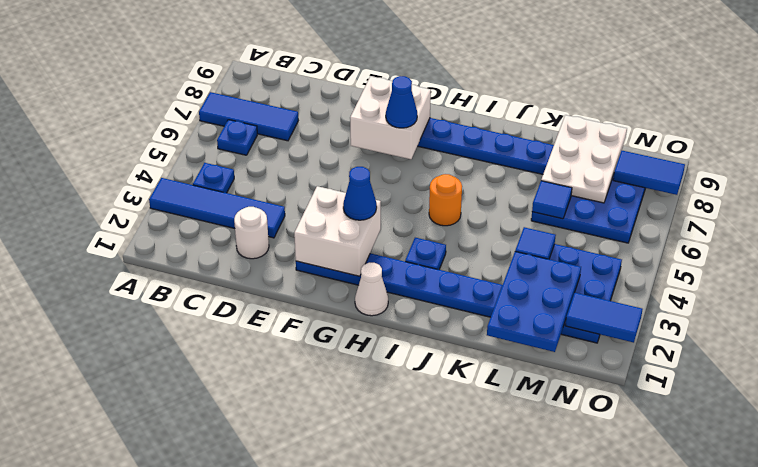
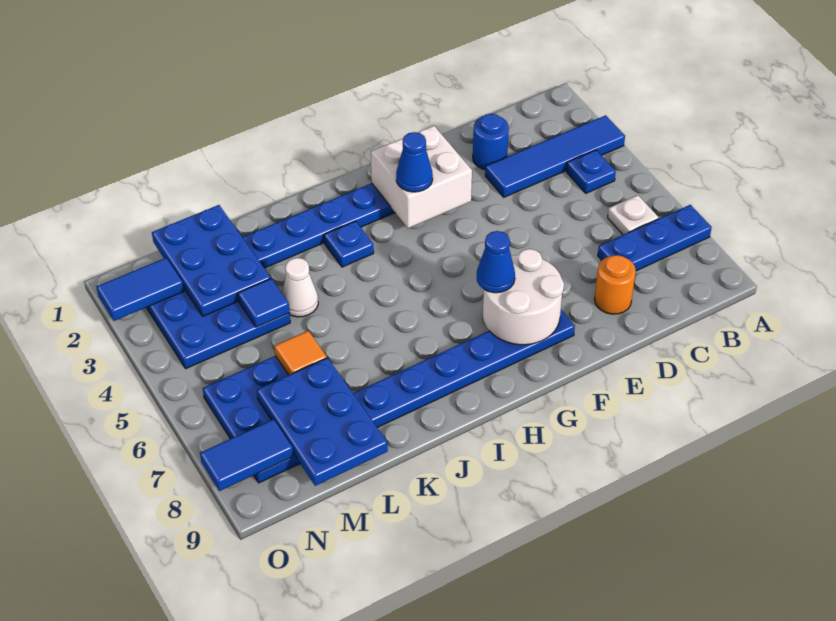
blue 1x3 tile [199,92,298,141] -> blue 1x3 plate [598,205,712,271]
blue 1x1 plate [217,120,257,155] -> white 1x1 plate [608,195,659,235]
white 1x1 round brick [234,207,269,259] -> blue 1x1 round brick [473,114,509,170]
white 2x2 brick [350,76,431,159] -> white 2x2 round brick [483,249,564,345]
white 1x1 cone [355,263,388,316] -> white 1x1 cone moved to [282,258,318,317]
orange 1x1 round brick [429,174,462,226] -> orange 1x1 round brick moved to [594,255,636,314]
blue 1x1 tile [532,181,572,219] -> orange 1x1 tile [274,331,327,375]
white 2x3 plate [541,115,627,203] -> blue 2x3 plate [257,358,388,486]

